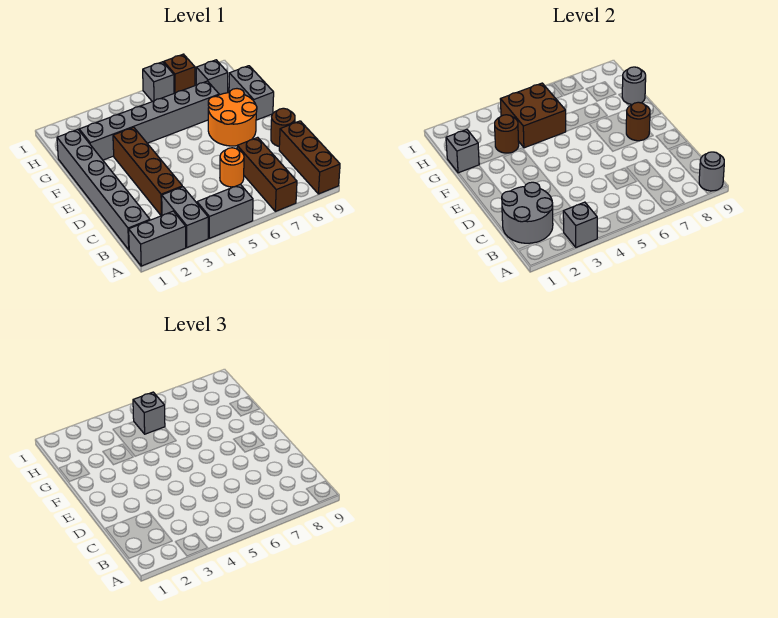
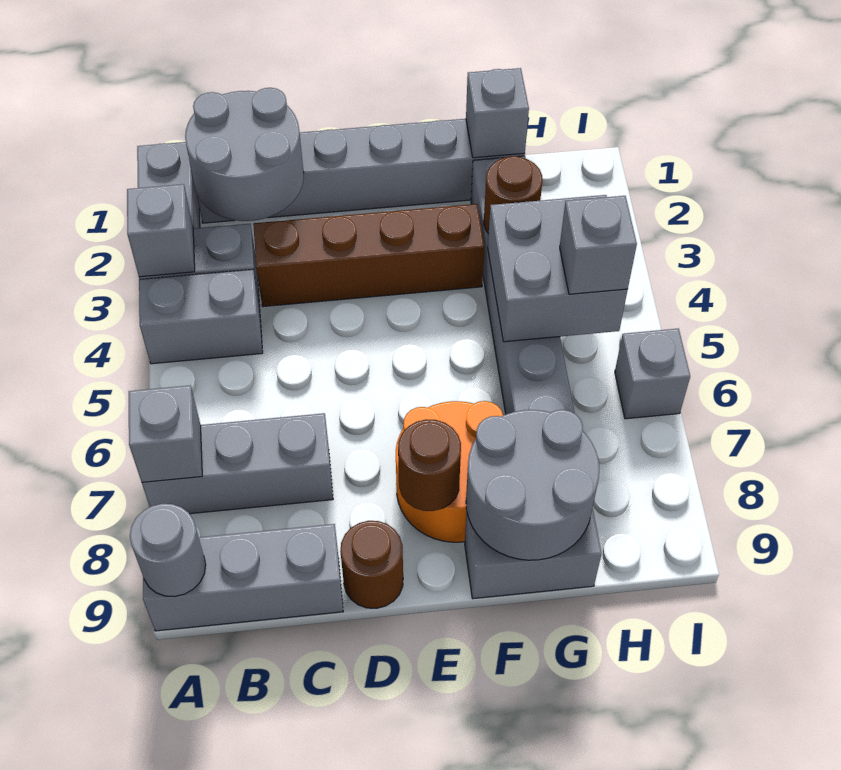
grey 1x2 brick [197,184,253,238] -> grey 1x2 brick turned to [139,269,263,364]
brown 1x3 brick [237,137,297,211] -> grey 1x3 brick [142,413,333,514]
brown 1x3 brick [279,121,340,194] -> grey 1x3 brick [143,524,343,631]
orange 1x1 round brick [220,148,244,187] -> none
brown 2x2 brick [500,83,566,148] -> grey 2x2 brick [488,195,628,342]
grey 1x1 round brick [622,67,646,104] -> grey 2x2 round brick [466,410,599,560]
grey 1x1 brick [196,60,228,95] -> grey 1x1 brick moved to [129,385,202,482]
brown 1x1 brick [164,54,195,93] -> none

